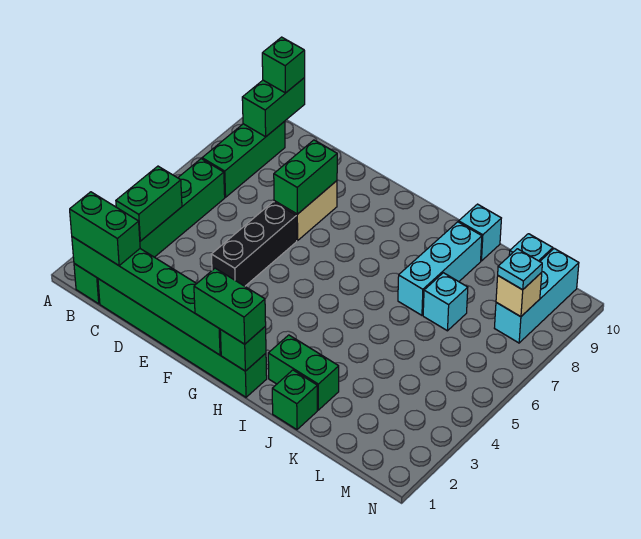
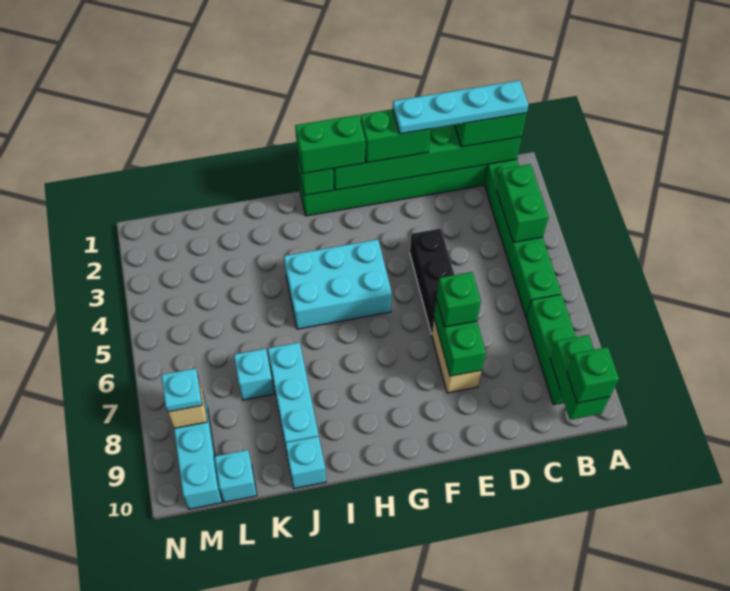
none -> cyan 1x4 plate [393,80,528,134]
none -> cyan 2x3 brick [284,239,392,329]
green 1x2 brick [268,335,339,410] -> green 1x2 brick moved to [360,109,430,163]
green 1x1 brick [272,370,317,430] -> green 1x1 brick moved to [437,272,481,327]

